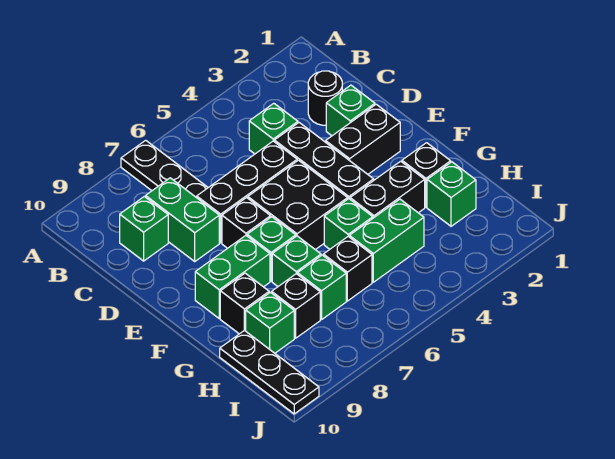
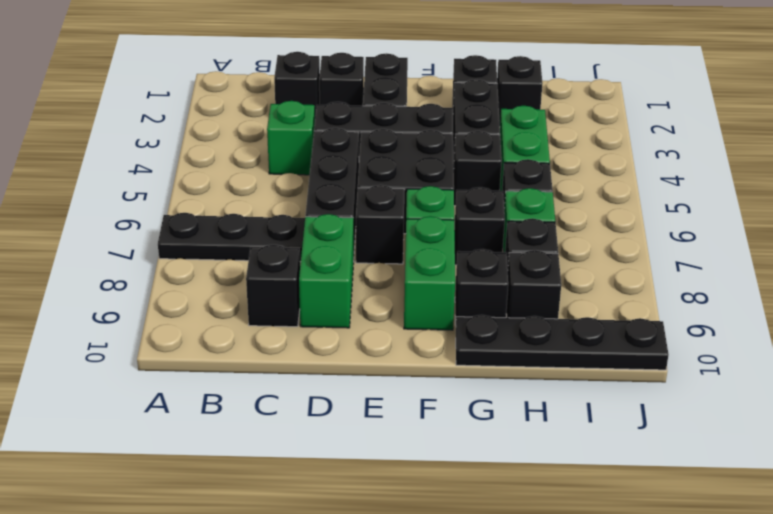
black 1x1 round brick [308,71,342,125] -> black 1x1 brick [274,52,320,116]
green 1x2 brick [146,178,219,261] -> green 1x2 brick turned to [299,214,354,328]
green 1x1 brick [120,197,168,261] -> black 1x1 brick [246,245,300,327]
green 1x1 brick [326,85,375,136] -> black 1x1 brick [319,53,364,106]
green 1x1 brick [324,199,373,249] -> black 1x1 brick [454,131,502,206]
green 1x1 brick [272,236,321,286] -> black 1x1 brick [454,187,505,265]
green 1x1 brick [427,162,476,226] -> black 1x1 brick [497,56,543,121]
green 1x1 brick [246,292,294,353] -> black 1x1 brick [506,250,561,319]
black 1x3 plate [220,330,319,414] -> black 1x4 plate [456,315,669,370]

